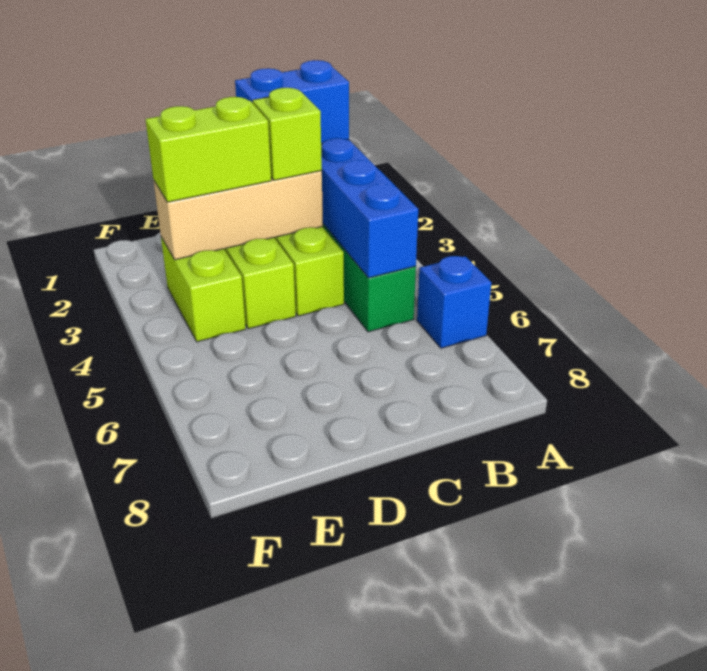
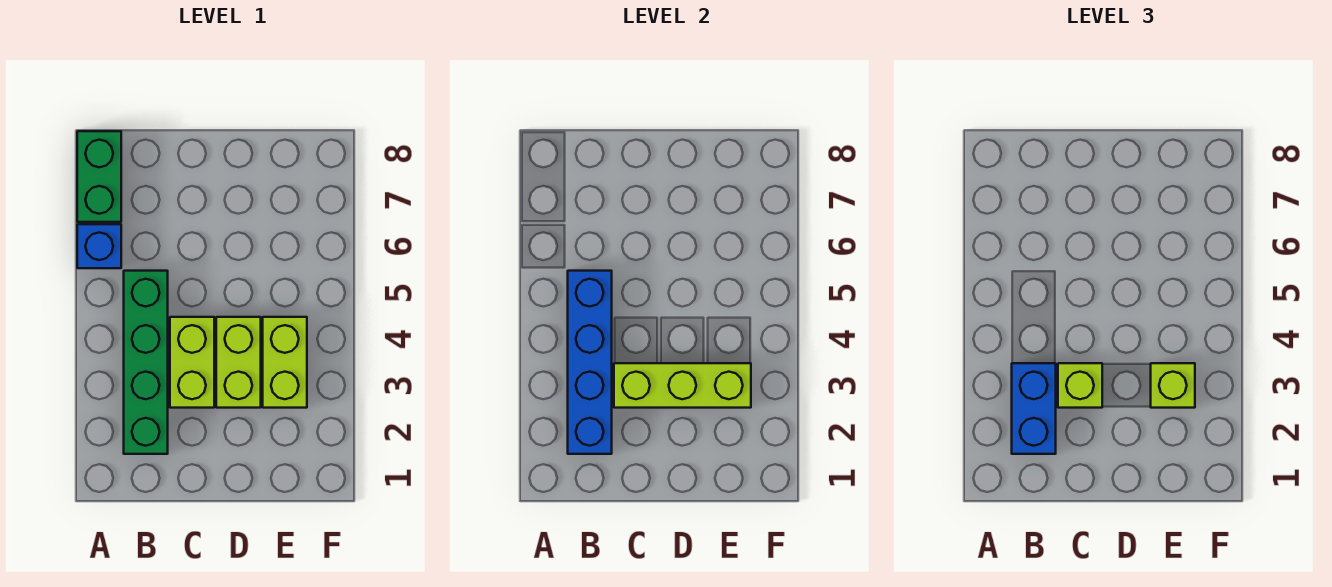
none -> green 1x2 brick [77,131,121,222]
blue 1x2 brick [235,60,349,145] -> blue 1x2 brick turned to [1012,363,1056,454]
tan 1x3 brick [153,171,323,260] -> lime 1x3 brick [614,363,751,408]
lime 1x2 brick [146,97,271,202] -> lime 1x1 brick [1151,363,1195,408]

